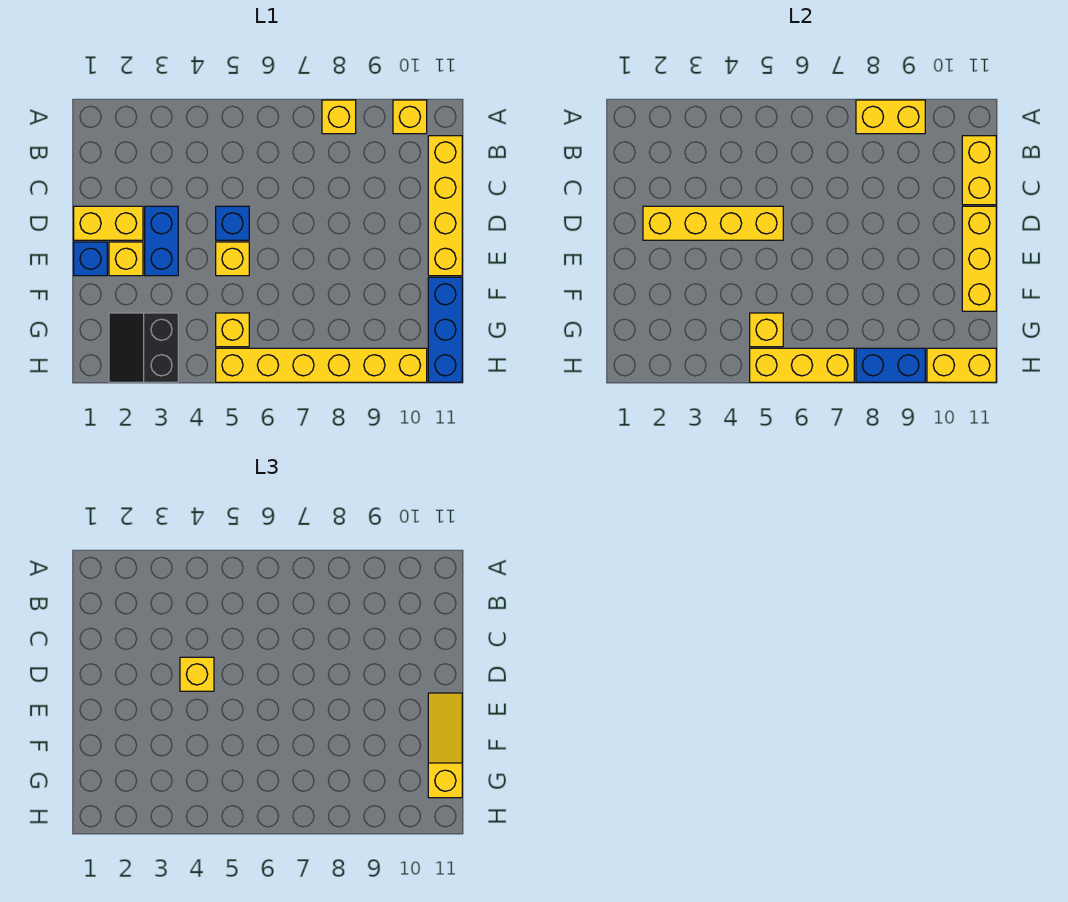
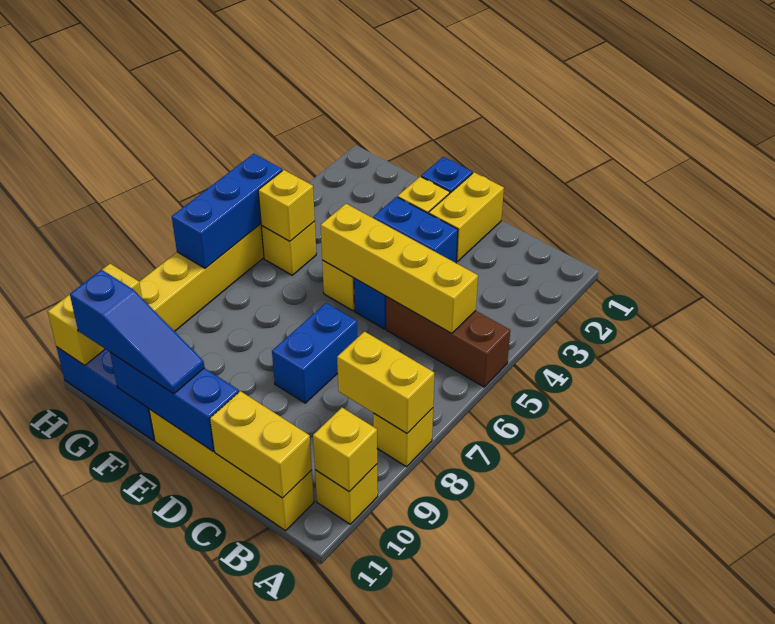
none -> brown 1x3 brick [386,297,510,387]
yellow 1x2 brick [856,100,925,134] -> yellow 1x2 brick turned to [337,332,434,433]
yellow 1x4 brick [643,206,783,240] -> yellow 1x4 brick turned to [321,204,478,334]
yellow 1x1 brick [180,657,214,691] -> yellow 1x1 brick moved to [313,408,377,492]
yellow 1x3 brick [962,206,996,311] -> blue 1x3 brick [110,352,239,451]
yellow 1x3 slope [428,693,462,798] -> blue 1x3 slope [70,270,204,394]
black 2x2 slope [109,313,178,382] -> none
yellow 1x3 brick [750,348,854,382] -> blue 1x3 brick [172,154,282,268]
blue 1x2 brick [856,348,925,382] -> blue 1x2 brick moved to [272,303,357,403]

